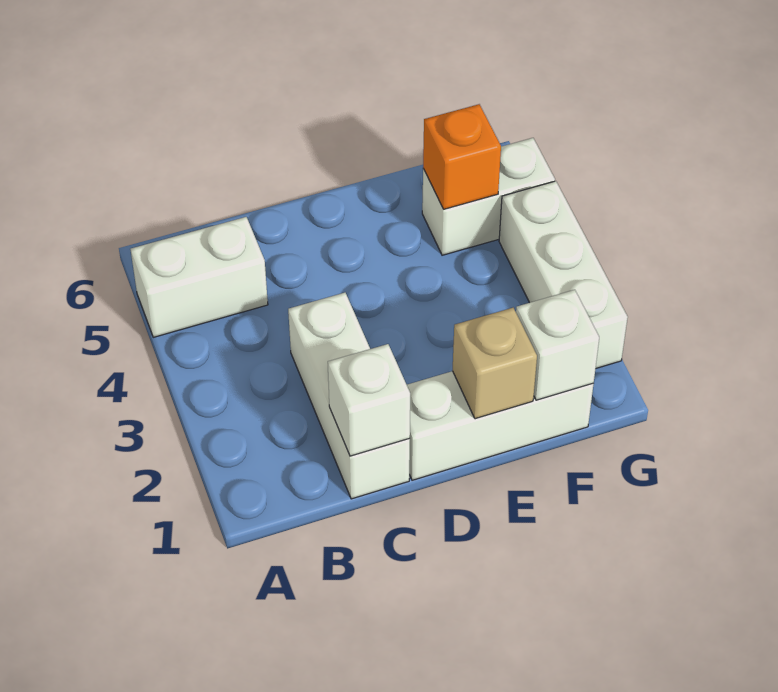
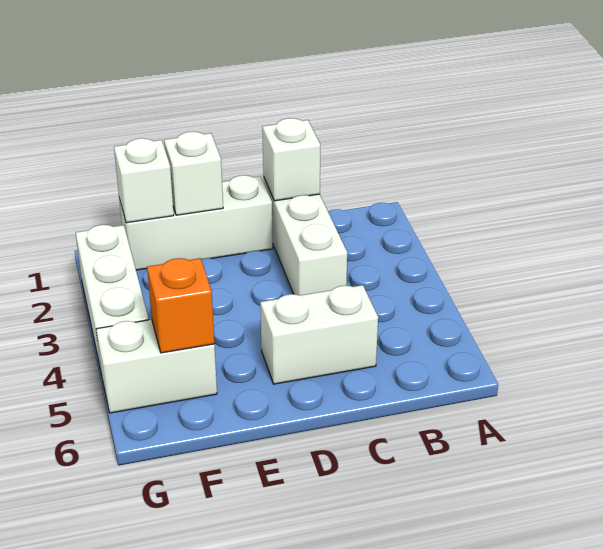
white 1x2 brick [131,217,268,337] -> white 1x2 brick moved to [260,285,378,384]
tan 1x1 brick [452,308,537,419] -> white 1x1 brick [164,132,223,215]

